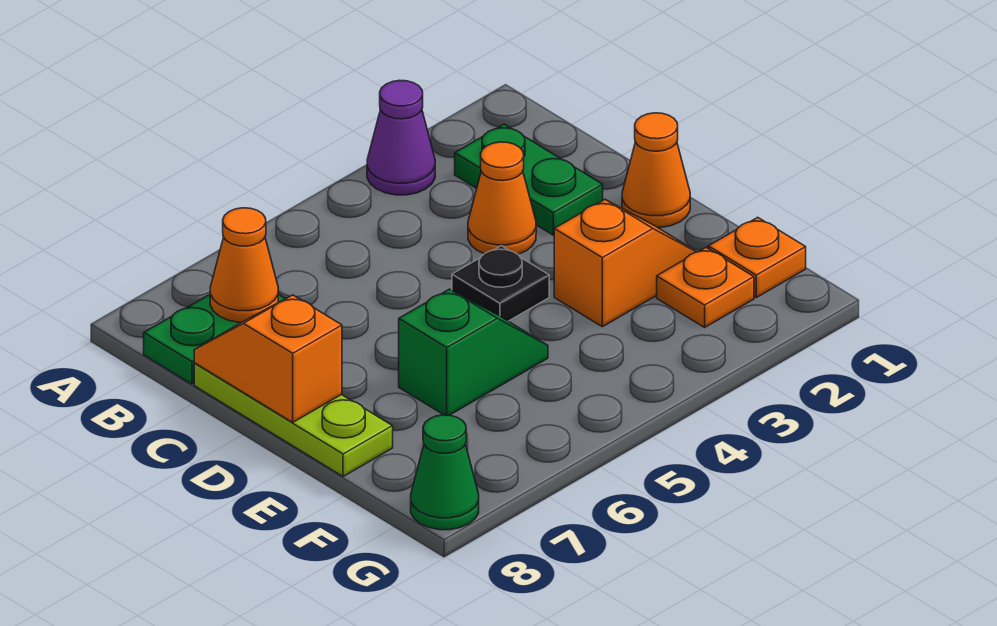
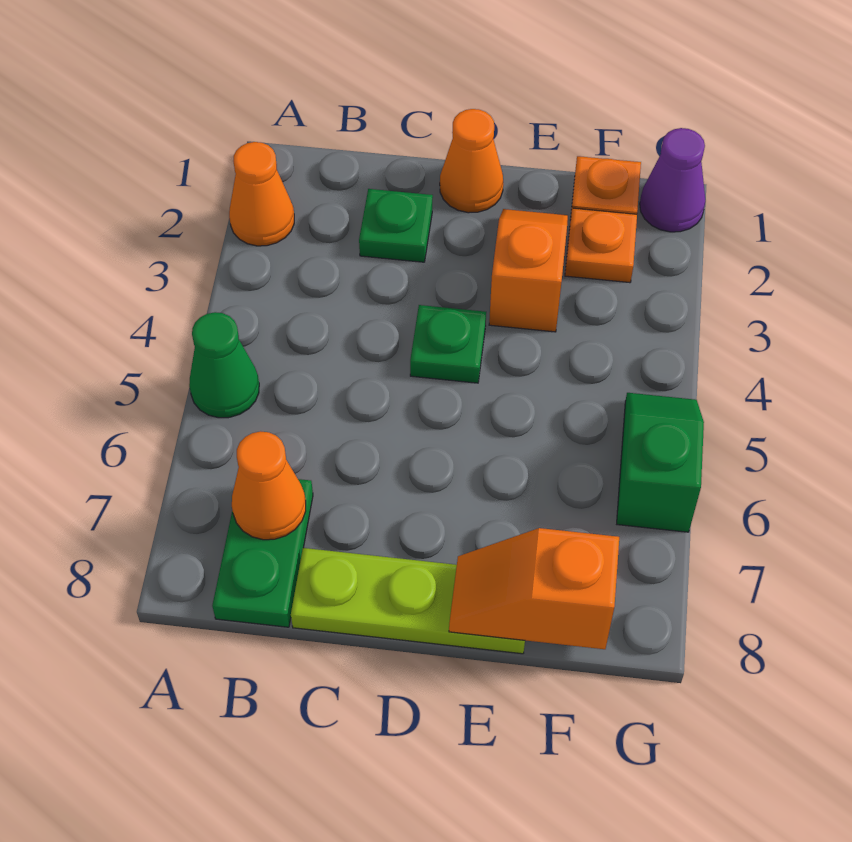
purple 1x1 cone [367,80,435,195] -> purple 1x1 cone moved to [640,128,706,232]
green 1x2 plate [455,124,603,235] -> green 1x1 plate [359,189,433,262]
orange 1x1 cone [468,142,536,254] -> orange 1x1 cone moved to [229,142,294,246]
orange 1x2 slope [194,295,342,422] -> orange 1x2 slope moved to [449,528,619,649]
black 1x1 plate [452,246,549,321] -> green 1x1 plate [410,305,486,383]
green 1x2 slope [399,289,548,415] -> green 1x2 slope moved to [617,393,704,532]
green 1x1 cone [411,415,479,530] -> green 1x1 cone moved to [189,312,259,418]

